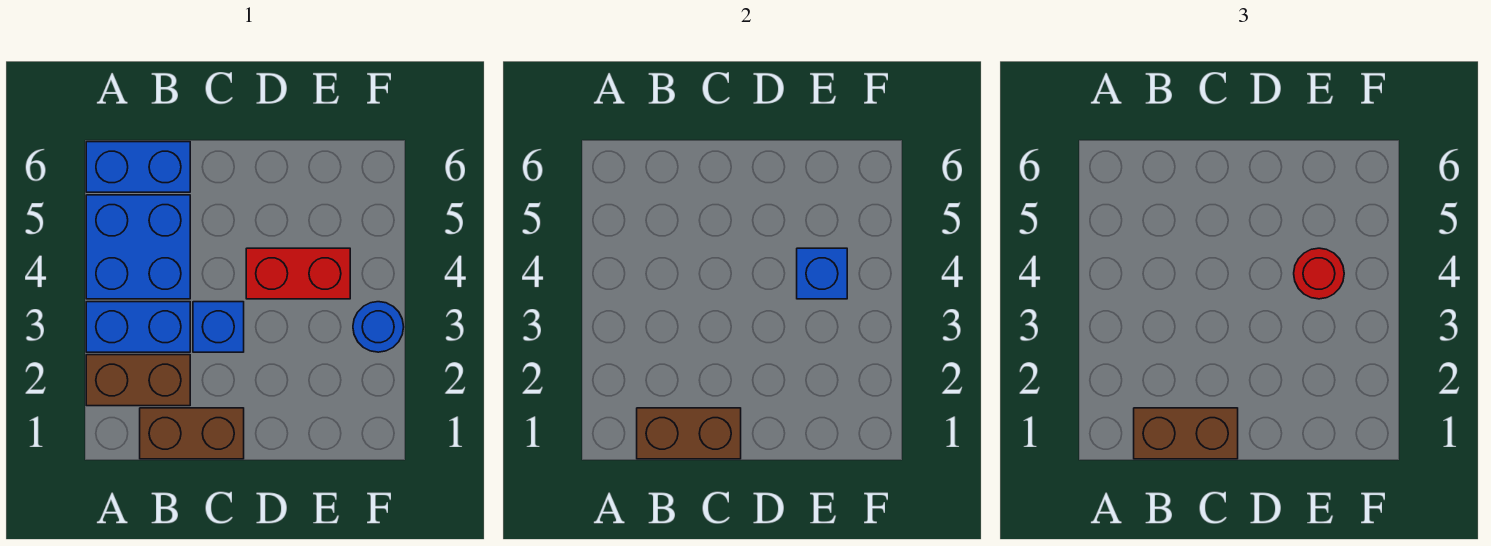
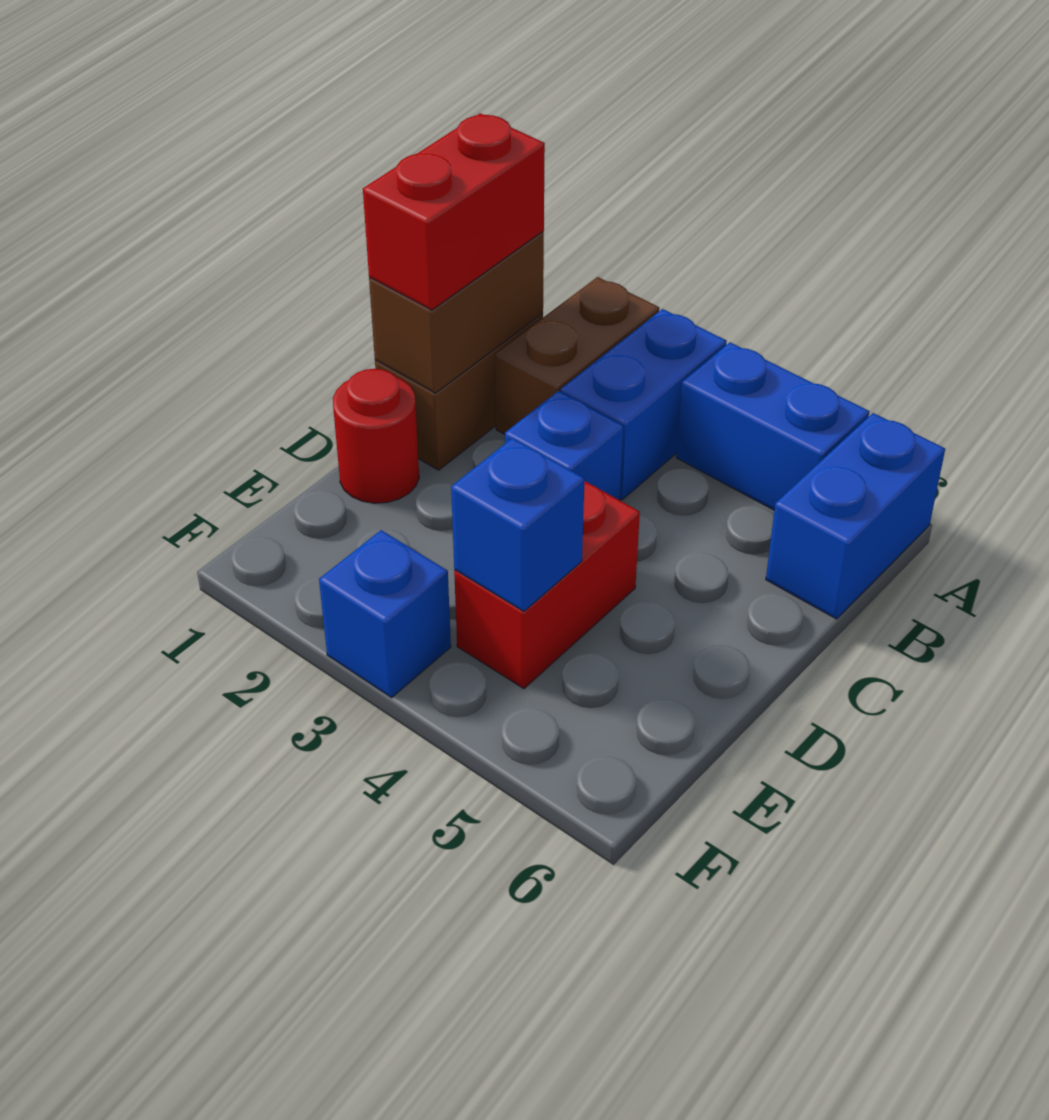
blue 2x2 brick [86,195,190,299] -> blue 1x2 brick [676,342,869,510]
brown 1x2 brick [1134,408,1238,459] -> red 1x2 brick [363,113,545,310]
red 1x1 round brick [1294,248,1344,299] -> red 1x1 round brick moved to [333,369,419,503]
blue 1x1 round brick [353,302,404,352] -> blue 1x1 brick [319,530,451,698]

